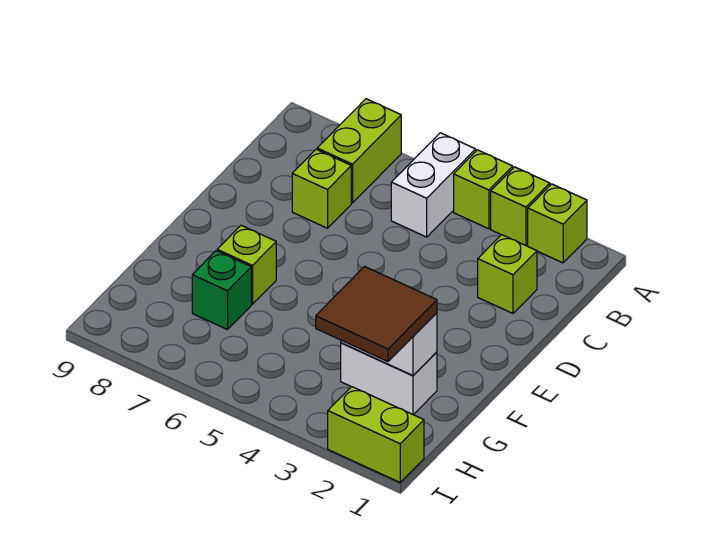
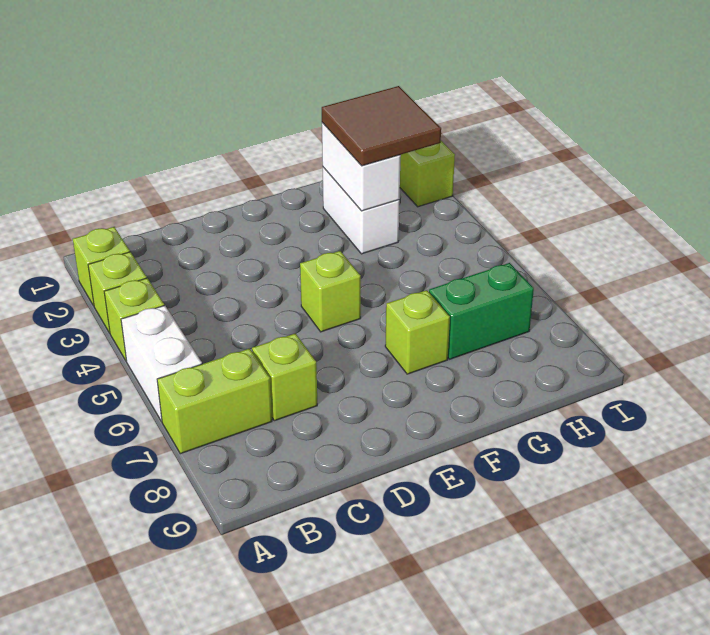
white 1x2 brick [391,133,476,237] -> white 1x2 brick turned to [121,305,202,421]
lime 1x1 brick [478,235,537,313] -> lime 1x1 brick moved to [300,251,361,332]
green 1x1 brick [192,251,251,330] -> green 1x2 brick [429,263,534,359]

